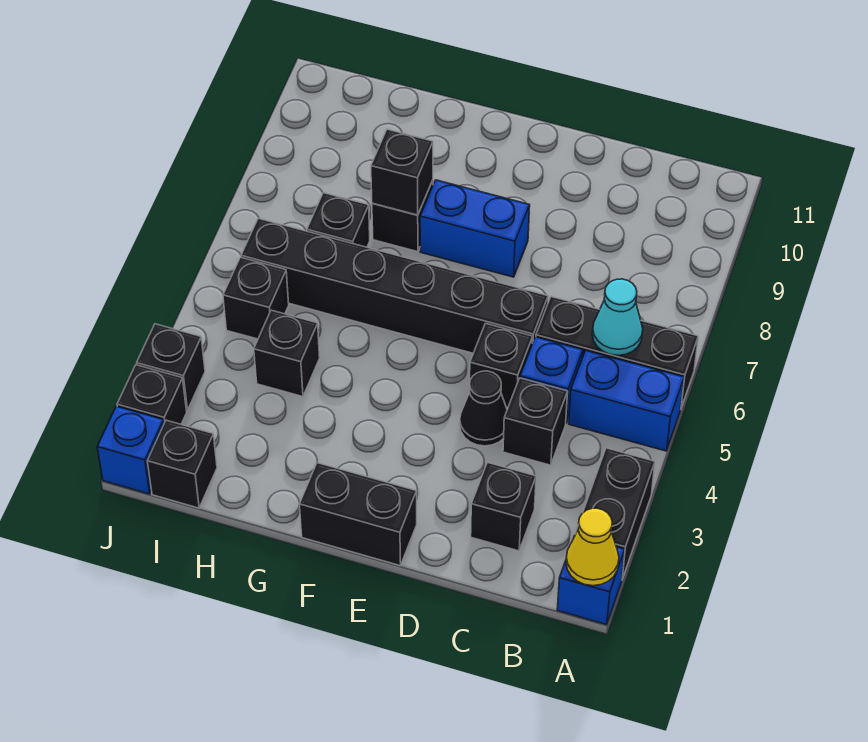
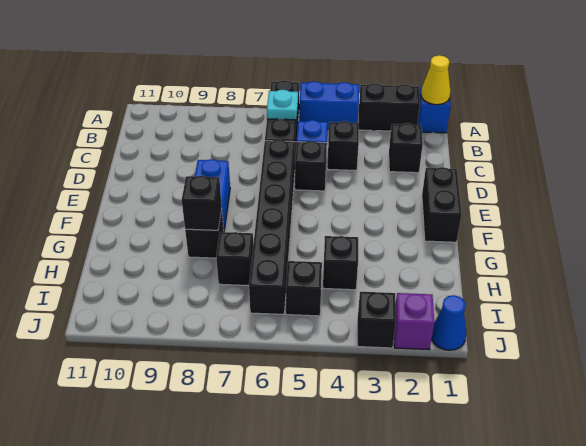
blue 1x2 brick [569,351,684,451] -> blue 1x2 brick turned to [299,81,359,129]
cyan 1x1 cone [592,279,643,355] -> cyan 1x1 plate [267,90,298,120]
black 1x1 cone [460,371,507,446] -> none
black 1x1 brick [147,420,217,508] -> none
blue 1x1 brick [97,406,164,494] -> blue 1x1 cone [431,295,466,350]
black 1x1 brick [117,365,187,424] -> purple 1x1 brick [394,293,434,350]

